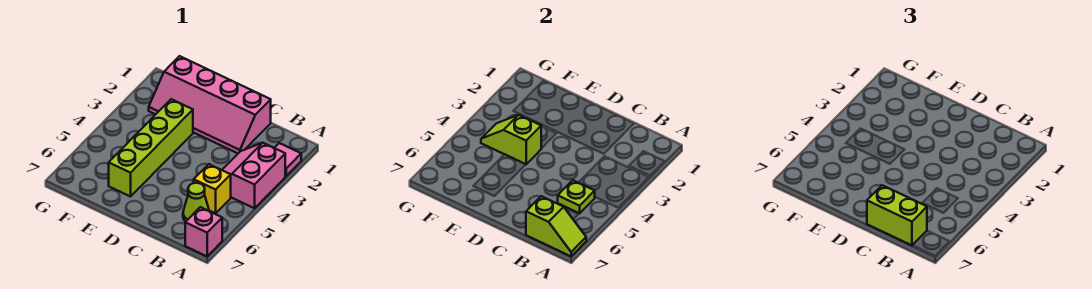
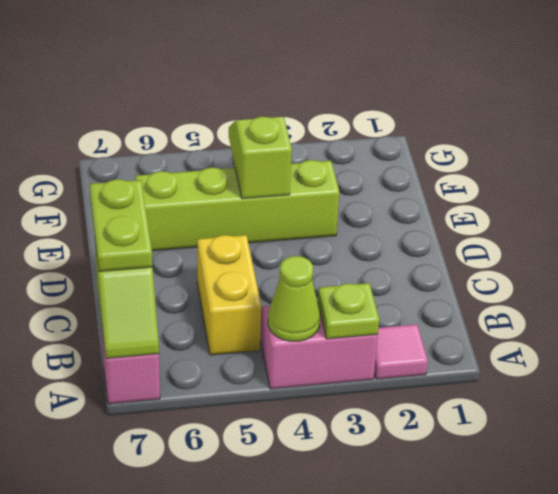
yellow 1x1 brick [194,164,231,213] -> yellow 1x2 brick [197,235,262,355]
lime 1x1 plate [558,180,595,213] -> lime 1x1 plate moved to [317,283,379,339]
lime 1x1 cone [183,183,209,222] -> lime 1x1 cone moved to [268,256,320,341]
lime 1x2 brick [867,185,927,245] -> lime 1x2 plate [90,179,152,271]
pink 2x4 slope [149,56,271,153] -> none

